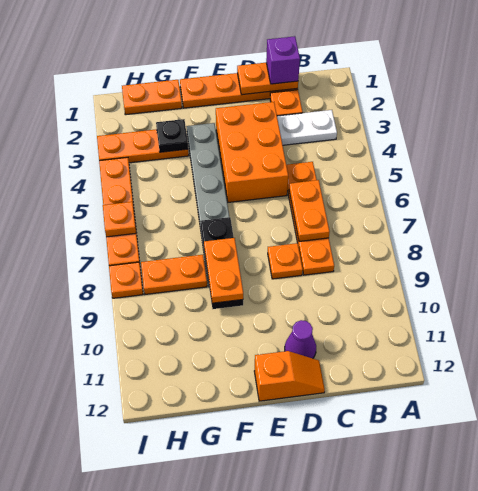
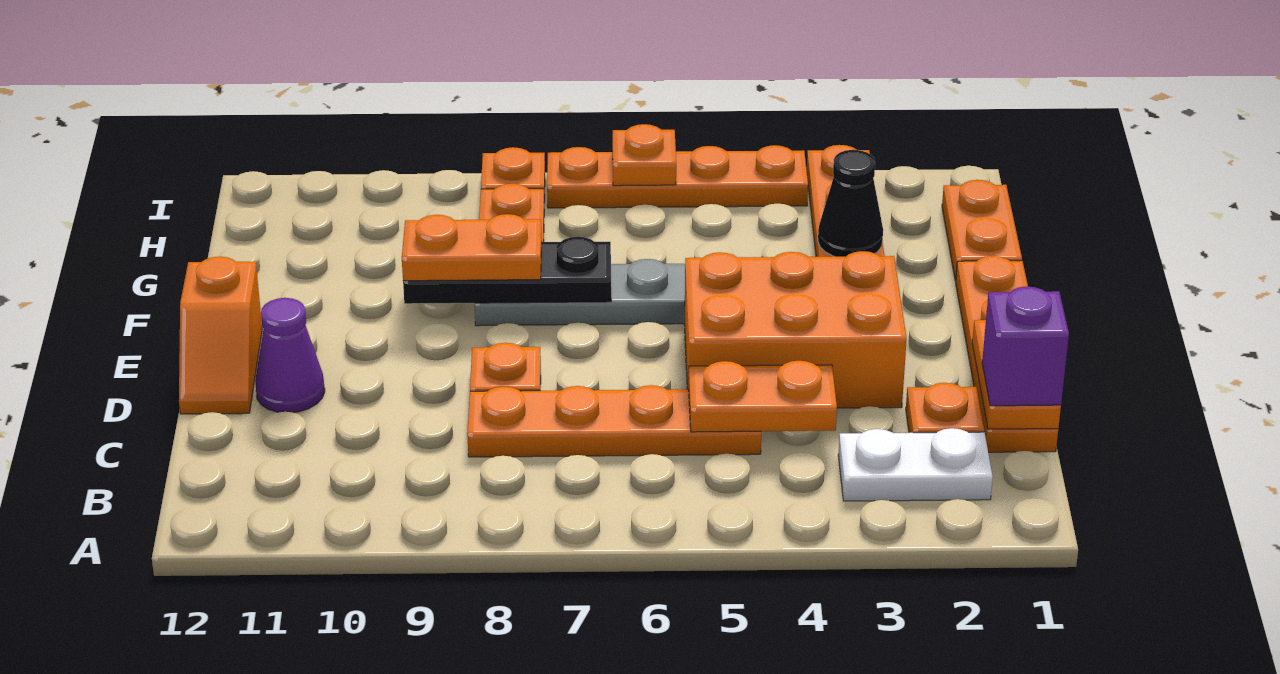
white 1x2 plate [277,110,337,145] -> white 1x2 plate turned to [838,428,993,501]
orange 1x2 plate [289,180,330,241] -> orange 1x2 plate moved to [689,361,837,432]
black 1x1 plate [156,119,188,152] -> black 1x1 cone [818,150,883,257]

